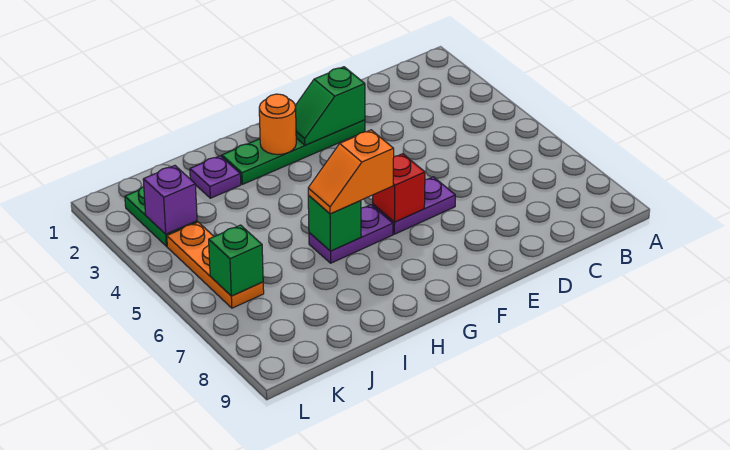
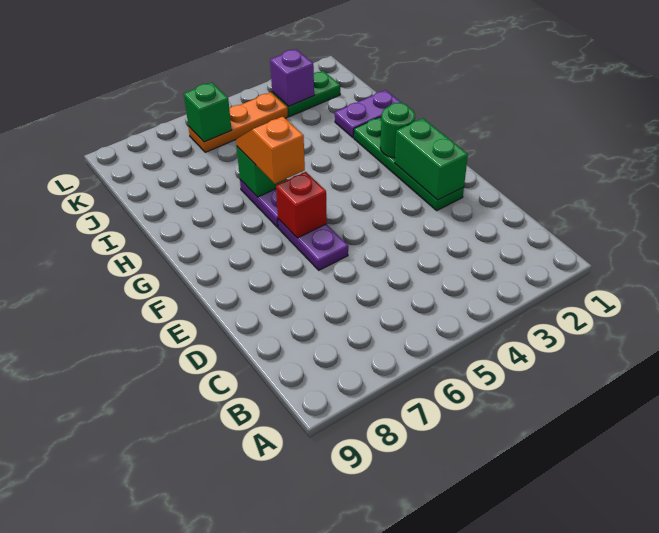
green 1x2 slope [295,67,365,145] -> green 1x2 brick [395,118,468,200]
orange 1x1 round brick [259,94,296,155] -> green 1x1 round brick [380,103,415,158]
purple 1x1 plate [190,156,241,198] -> purple 1x2 plate [335,90,401,138]

